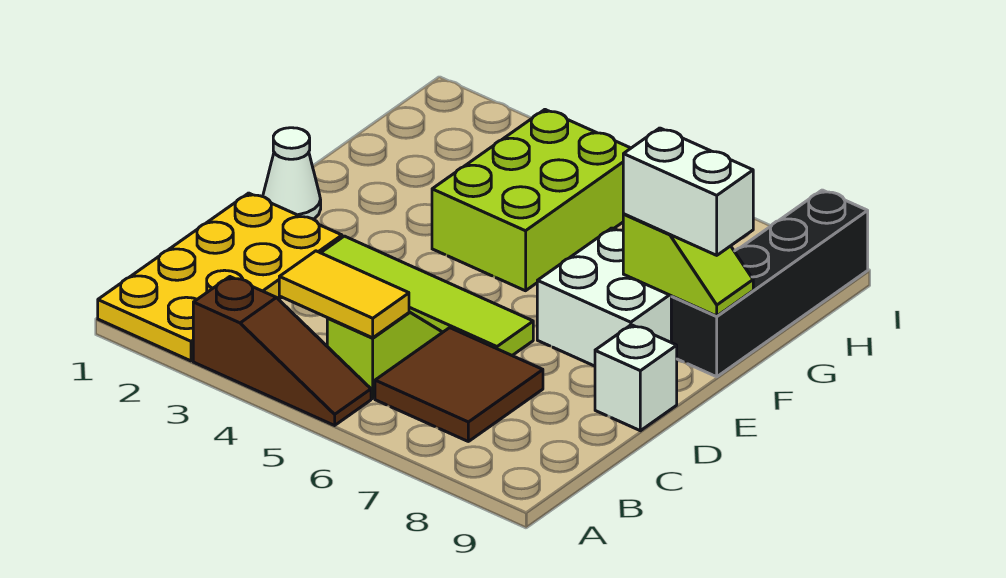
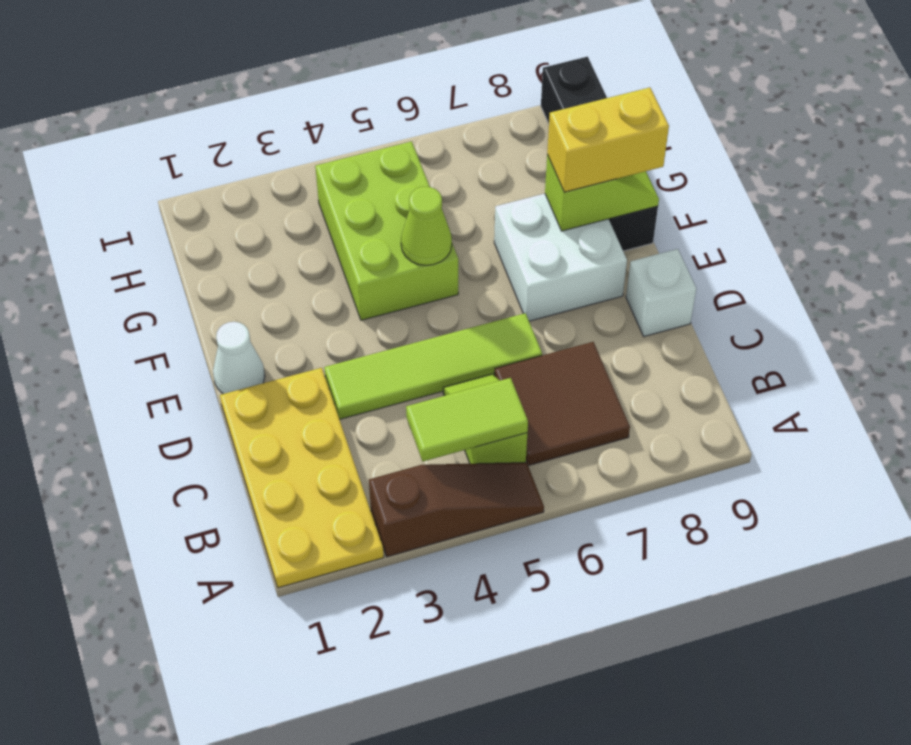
yellow 1x2 tile [279,251,409,338] -> lime 1x2 tile [406,378,528,461]
none -> lime 1x1 cone [401,187,452,265]
white 1x2 brick [623,128,753,255] -> yellow 1x2 brick [547,88,669,192]

